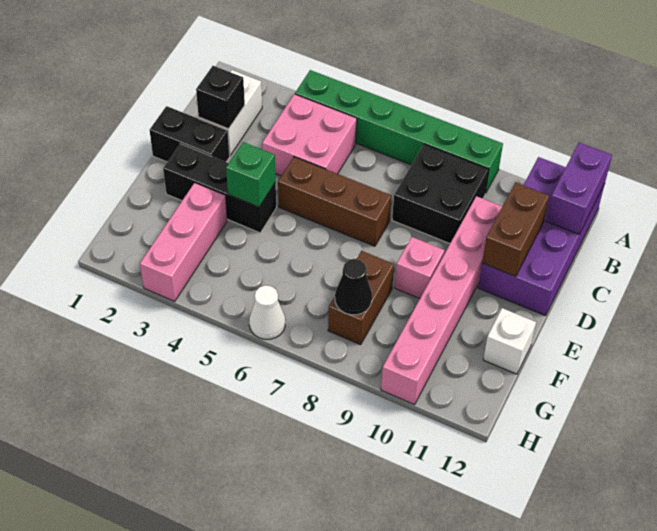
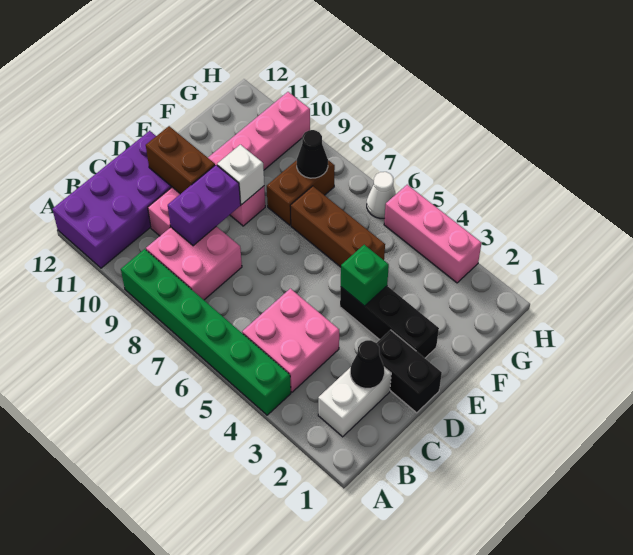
purple 1x2 brick [546,143,612,234] -> purple 1x2 brick moved to [168,165,241,246]
black 2x2 brick [392,144,489,244] -> pink 2x2 brick [146,226,242,300]
black 1x1 brick [196,66,245,129] -> black 1x1 cone [350,340,384,389]
brown 1x2 brick [482,183,549,277] -> brown 1x2 brick turned to [146,126,215,194]
brown 1x3 brick [278,157,392,246] -> brown 1x3 brick moved to [290,186,385,267]
pink 1x3 brick [140,183,227,301] -> pink 1x3 brick turned to [384,185,482,283]
white 1x1 brick [483,308,536,374] -> white 1x1 brick moved to [217,145,264,204]

